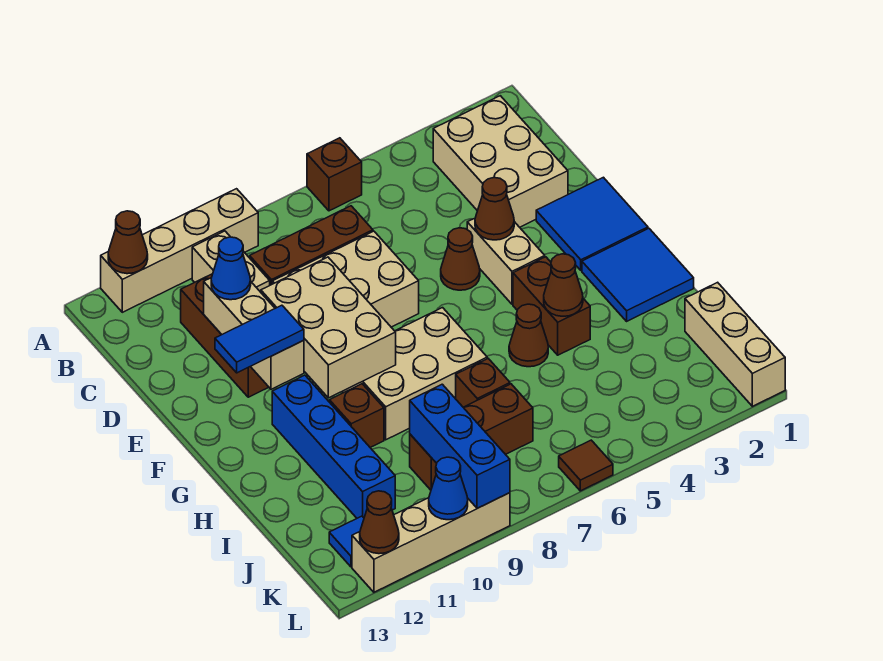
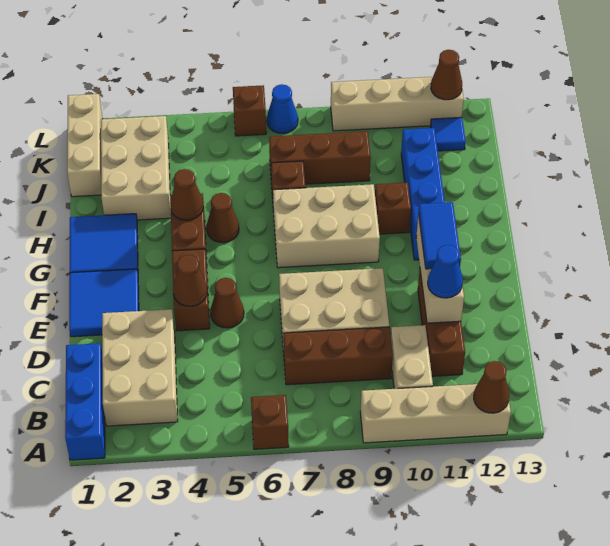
tan 1x2 brick [467,218,545,304] -> brown 1x2 brick [172,249,210,331]
tan 2x3 brick [261,257,396,398] -> tan 2x3 brick moved to [101,116,171,220]
blue 1x2 tile [215,305,304,373] -> blue 1x2 tile turned to [418,202,461,269]
blue 1x3 brick [410,384,510,508] -> blue 1x3 brick moved to [65,343,105,460]
brown 1x1 tile [559,440,613,491] -> brown 1x1 brick [233,85,266,136]
blue 1x1 cone [429,457,468,520] -> blue 1x1 cone moved to [267,84,298,134]

